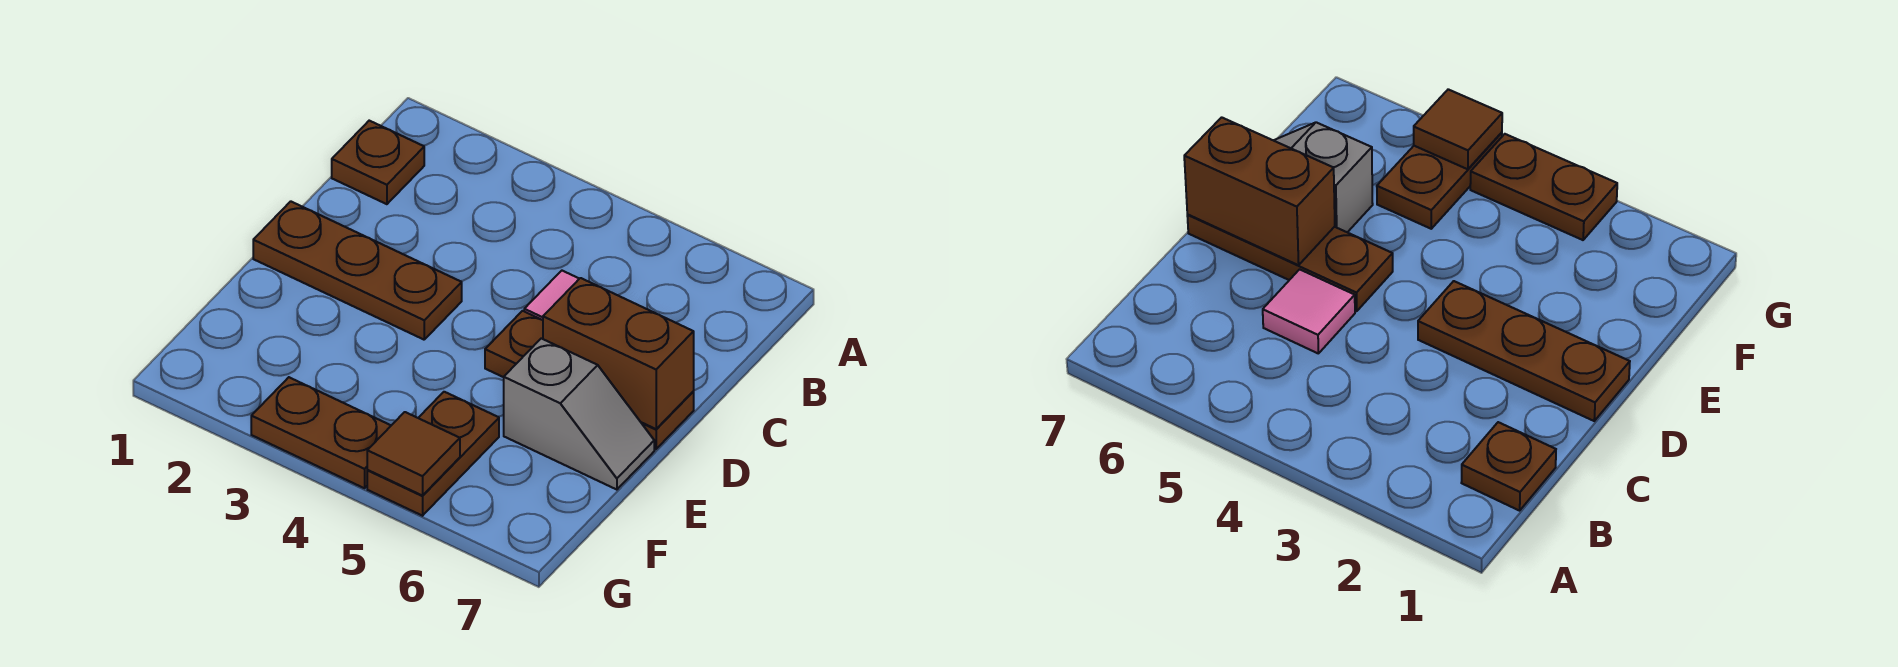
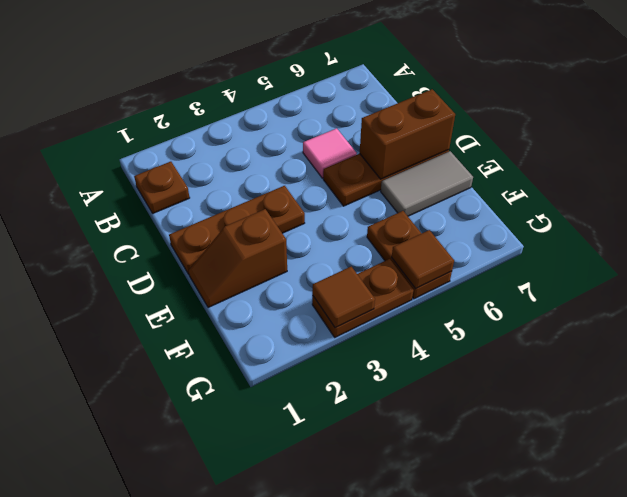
none -> brown 1x2 slope [189,209,287,308]
grey 1x2 slope [504,338,654,490] -> grey 1x2 tile [381,151,473,216]
none -> brown 1x1 tile [312,267,375,328]

